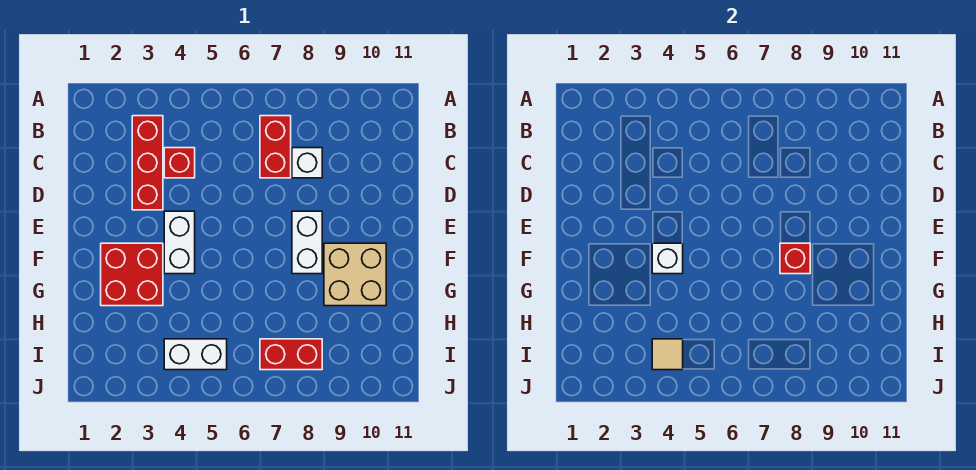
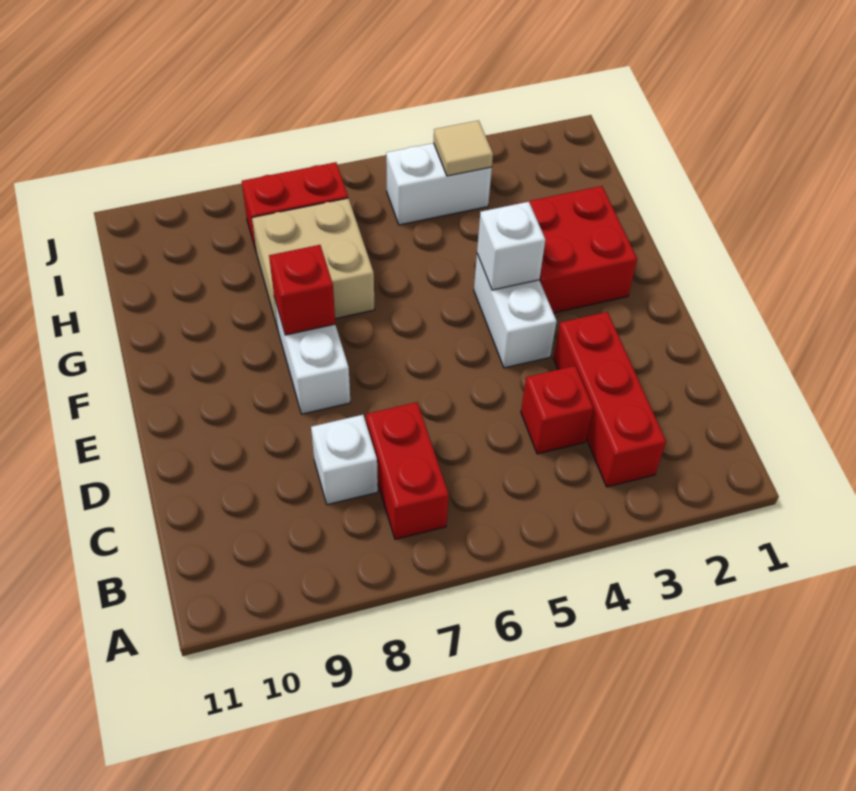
tan 2x2 brick [324,243,386,306] -> tan 2x2 brick moved to [252,198,375,329]

